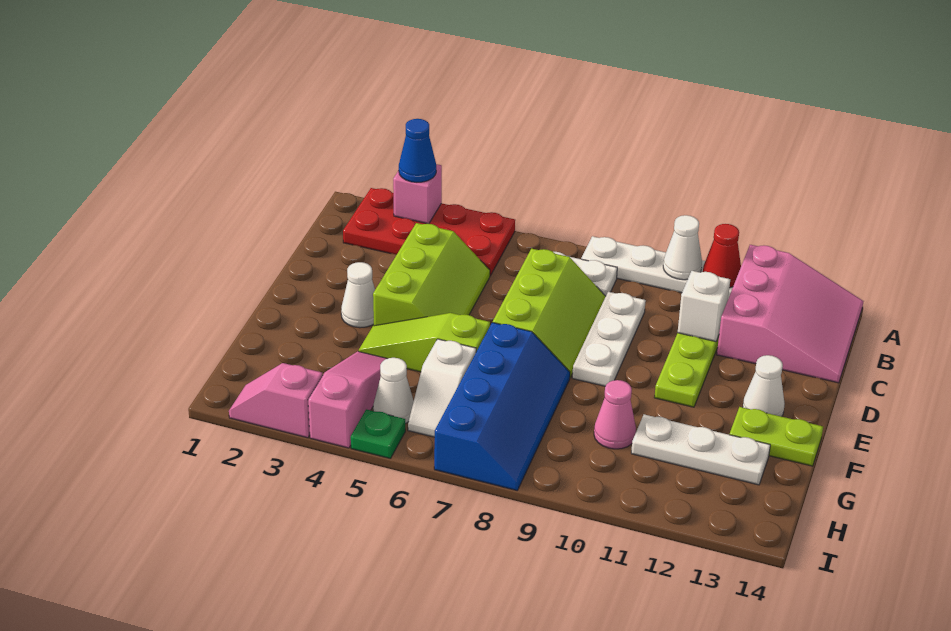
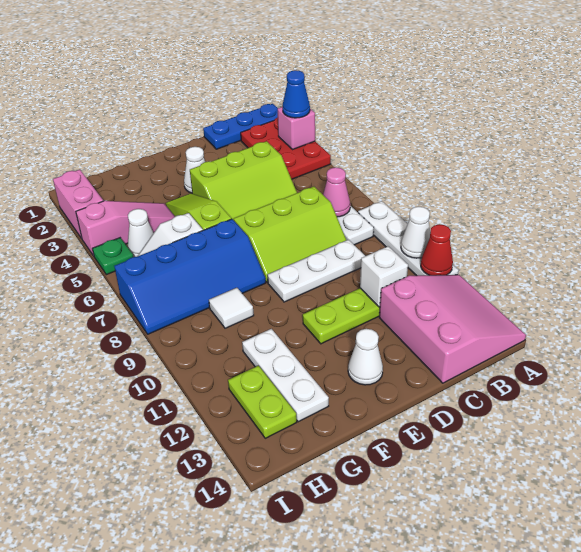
none -> blue 1x3 plate [203,104,278,149]
red 2x4 plate [343,188,515,276] -> red 2x3 plate [241,117,331,179]
pink 3x3 slope [717,245,863,383] -> pink 3x3 slope turned to [379,275,526,383]
lime 1x2 plate [730,407,823,466] -> lime 1x2 plate moved to [228,366,297,438]
none -> white 1x1 tile [209,288,254,328]
pink 1x1 cone [594,380,636,449] -> pink 1x1 cone moved to [323,167,350,217]
pink 1x2 slope [229,363,323,438] -> pink 1x2 brick [53,170,103,239]

